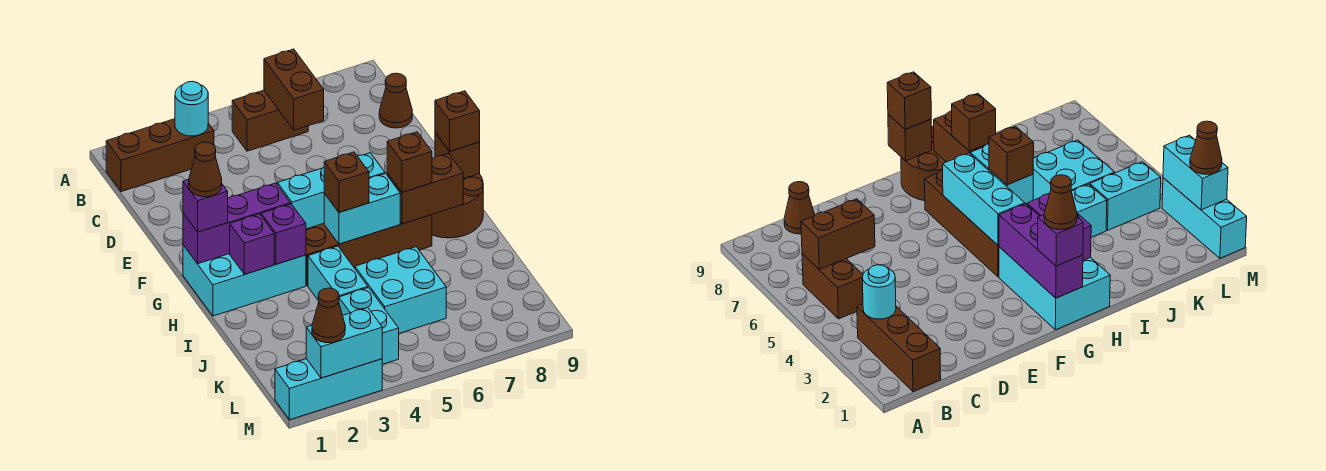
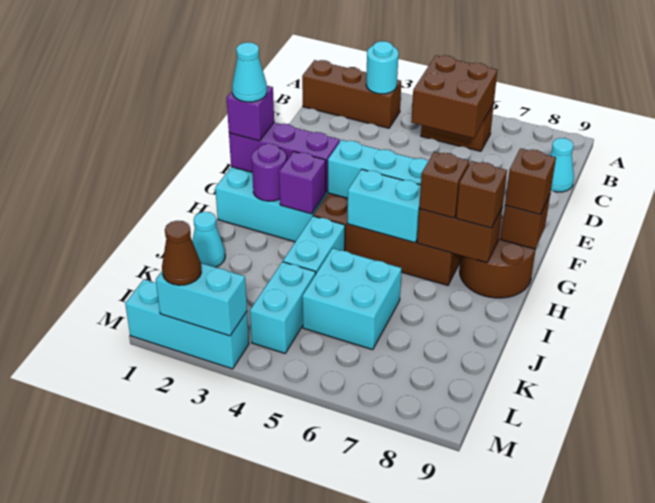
brown 1x2 brick [264,49,324,130] -> brown 2x2 brick [411,56,497,138]
brown 1x1 cone [379,73,412,128] -> cyan 1x1 cone [550,138,574,192]
brown 1x1 cone [189,142,222,197] -> cyan 1x1 cone [232,42,267,102]
purple 1x1 brick [230,214,274,274] -> purple 1x1 round brick [252,144,286,201]
brown 1x1 brick [324,152,369,212] -> brown 1x1 brick moved to [456,161,507,228]
none -> cyan 1x1 cone [192,212,225,267]

